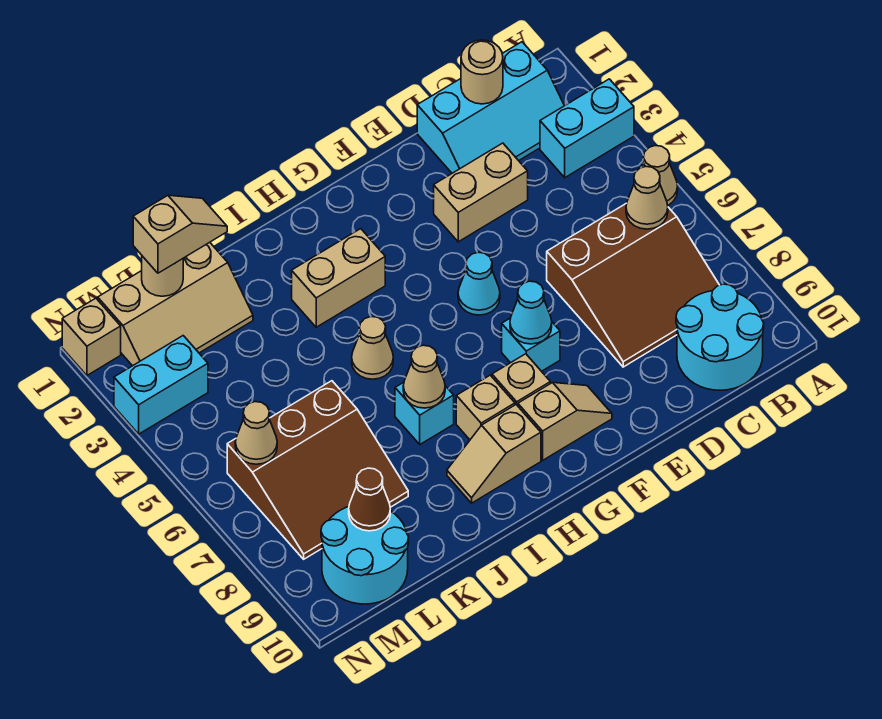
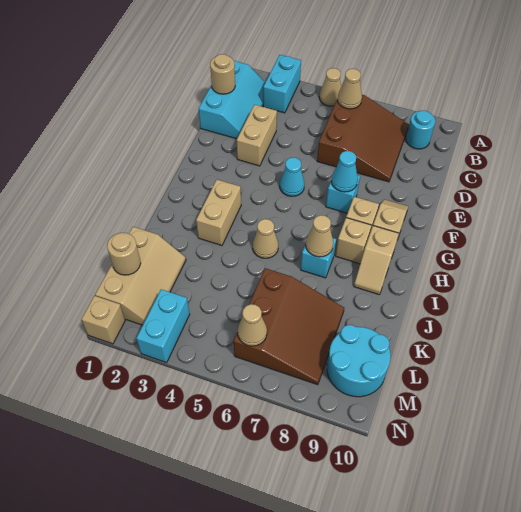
cyan 2x2 round brick [676,284,764,390] -> cyan 1x1 round brick [406,111,435,149]
tan 1x2 slope [133,195,227,273] -> none
brown 1x1 cone [349,468,390,531] -> none

